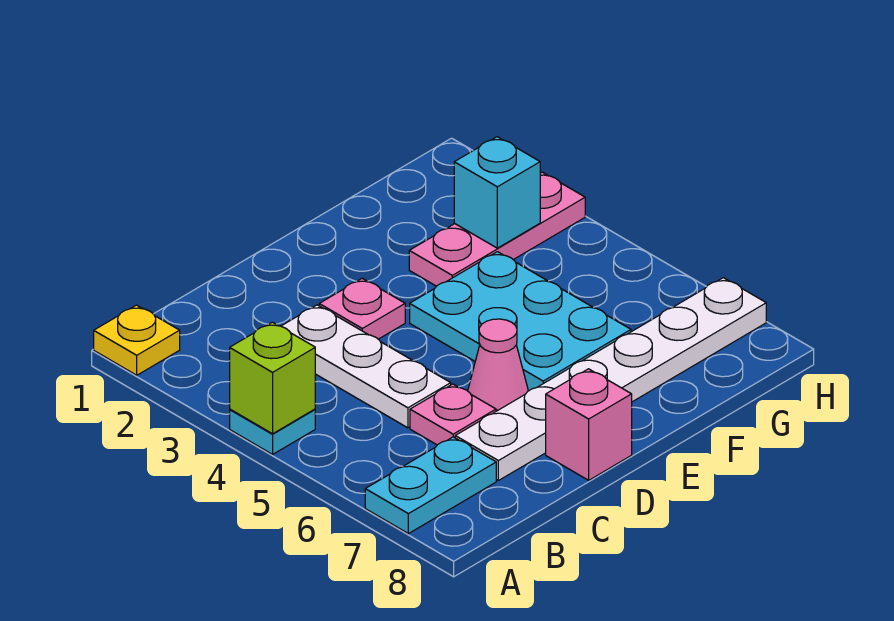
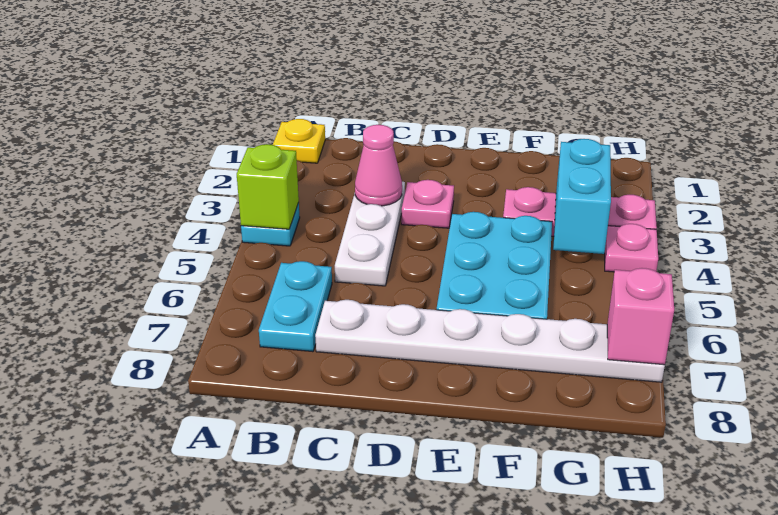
cyan 1x2 plate [365,437,496,534] -> cyan 1x2 plate turned to [259,261,332,352]
pink 1x1 plate [410,384,496,445] -> pink 1x1 plate moved to [605,224,658,272]
pink 1x1 cone [468,319,528,411] -> pink 1x1 cone moved to [355,125,402,206]
pink 1x1 brick [546,369,632,480] -> pink 1x1 brick moved to [607,268,674,365]
cyan 1x1 brick [454,137,540,248] -> cyan 1x2 brick [553,139,611,254]

